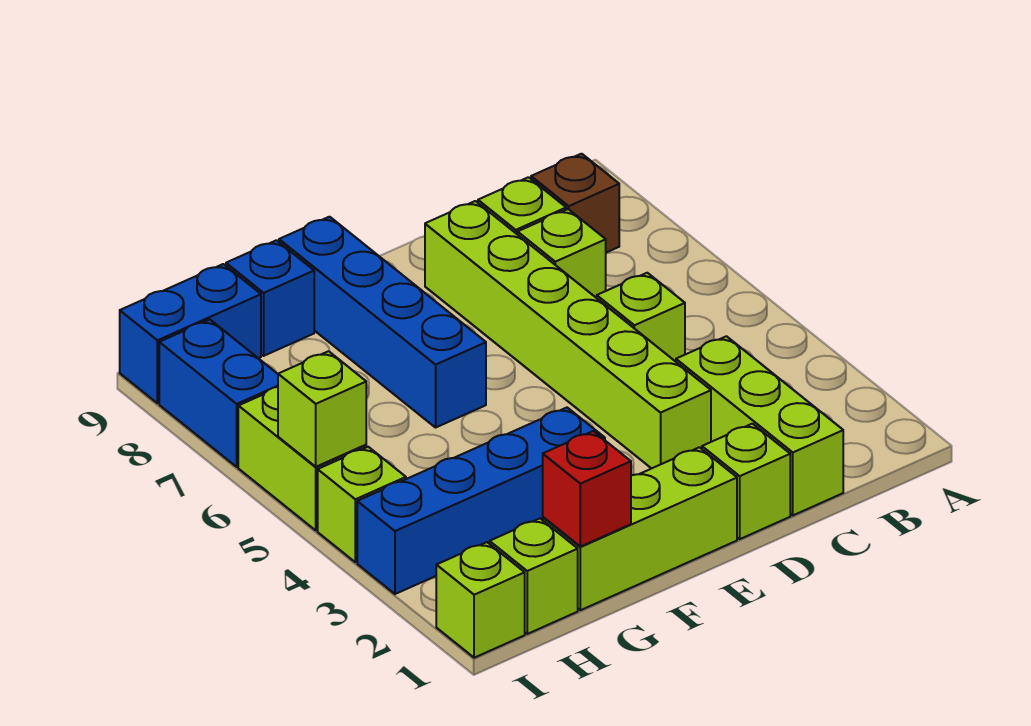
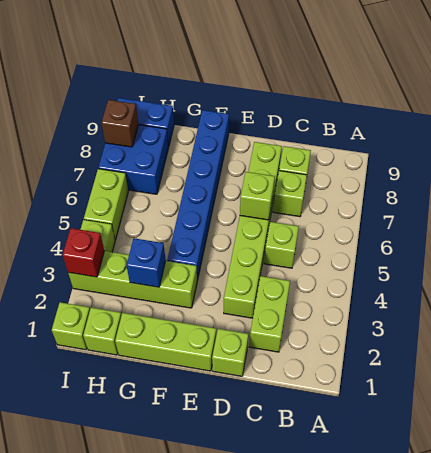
brown 1x1 brick [531,154,619,253] -> brown 1x1 brick moved to [102,100,139,147]
lime 1x3 brick [676,336,843,515] -> lime 1x2 brick [249,276,290,352]
blue 1x4 brick [357,408,605,594] -> lime 1x4 brick [68,251,197,308]
blue 1x4 brick [279,217,486,427] -> blue 1x6 brick [167,110,229,280]
red 1x1 brick [543,431,631,547] -> red 1x1 brick moved to [63,228,104,277]
blue 1x1 brick [226,240,314,356] -> blue 1x1 brick moved to [127,238,166,287]
lime 1x1 brick [278,351,366,467] -> lime 1x1 brick moved to [240,172,275,220]
blue 1x2 brick [159,320,278,467] -> blue 2x2 brick [98,125,168,194]

